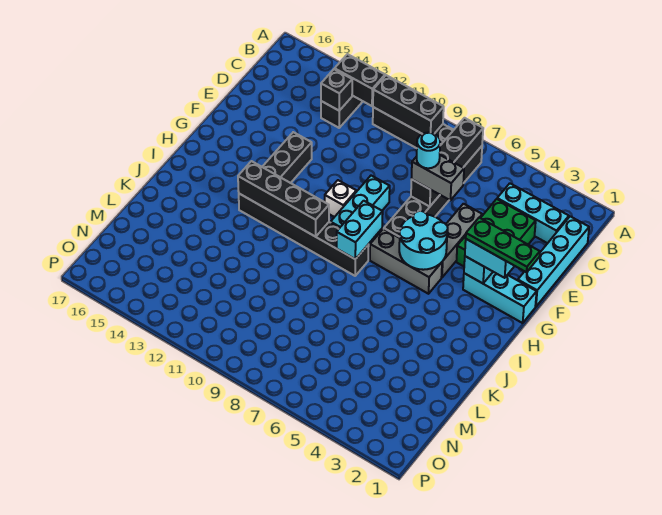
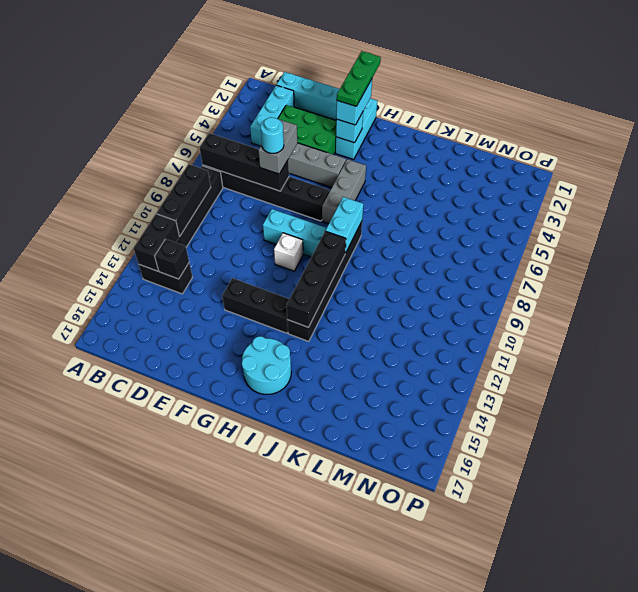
cyan 2x2 round brick [399,211,448,270] -> cyan 2x2 round brick moved to [242,336,291,394]
cyan 1x2 brick [337,201,383,259] -> cyan 1x2 brick turned to [325,197,363,253]

